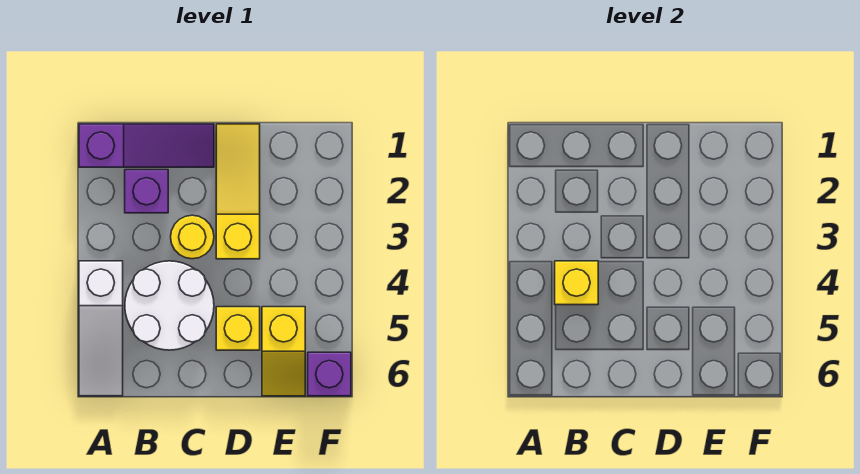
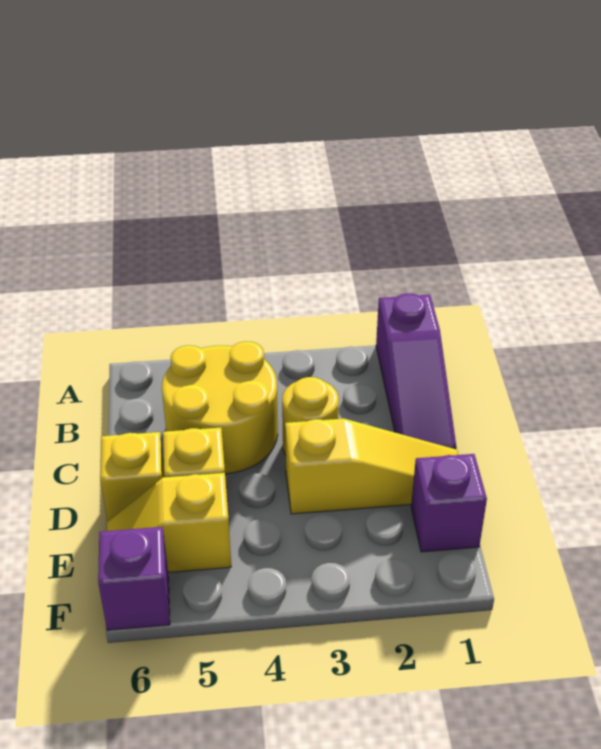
white 1x3 slope [79,261,123,396] -> none
purple 1x1 brick [125,170,168,213] -> purple 1x1 brick moved to [411,454,487,552]
white 2x2 round brick [125,261,214,350] -> yellow 2x2 round brick [162,341,278,474]
yellow 1x1 brick [555,261,598,305] -> yellow 1x1 brick moved to [100,432,164,522]

